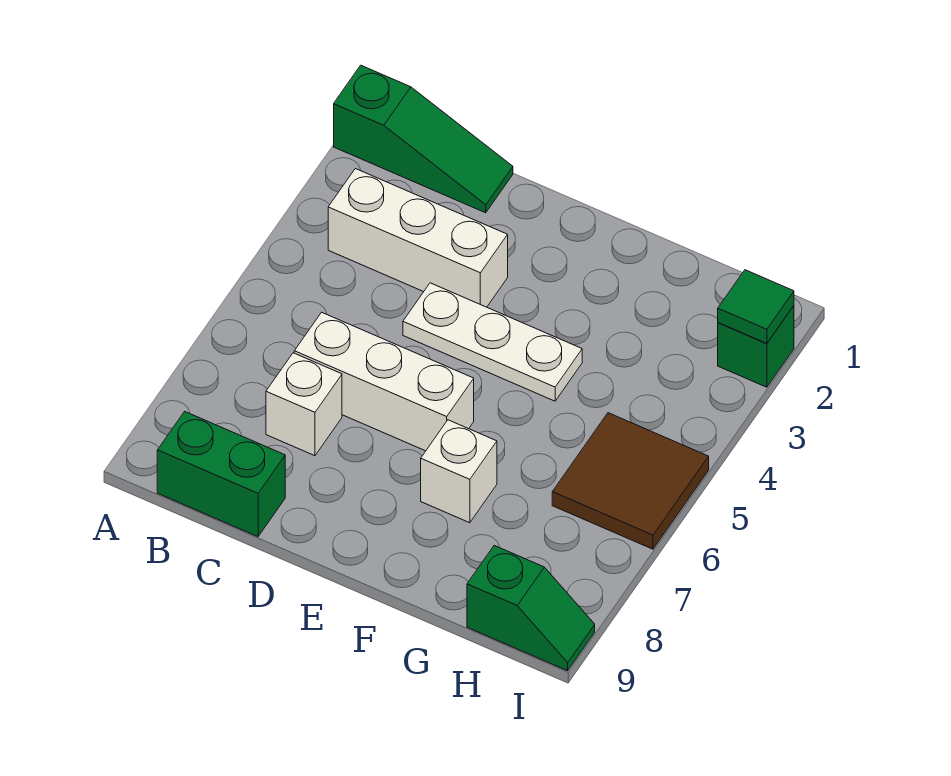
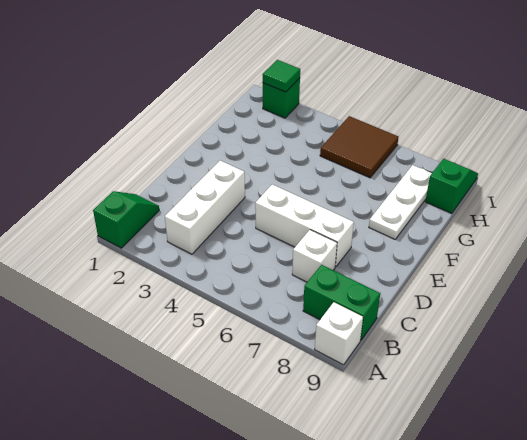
green 1x3 slope [334,65,513,213] -> green 1x2 slope [93,191,159,248]
green 1x2 brick [157,412,285,537] -> green 1x2 brick turned to [303,265,380,340]
white 1x3 brick [294,312,474,451] -> white 1x3 brick turned to [255,184,354,267]
white 1x3 plate [403,283,582,401] -> white 1x3 plate moved to [369,165,432,239]
white 1x1 brick [421,420,497,523] -> white 1x1 brick moved to [315,302,363,365]

